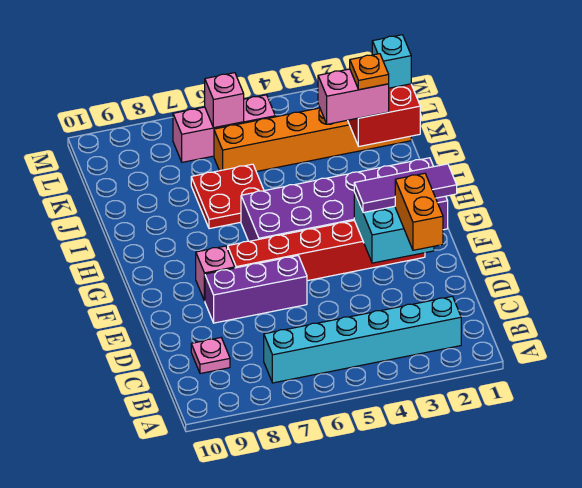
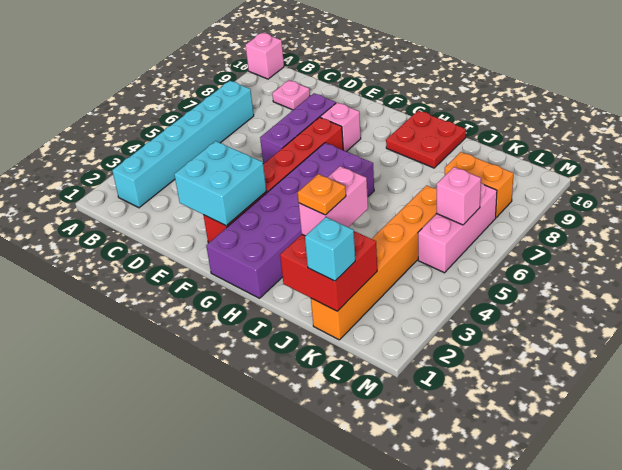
none -> pink 1x1 brick [245,33,284,79]
orange 1x2 brick [395,173,443,250] -> orange 1x2 brick moved to [445,152,513,217]
purple 1x3 tile [354,164,457,213] -> none
red 2x2 plate [191,164,264,229] -> red 2x2 plate moved to [386,111,466,168]

